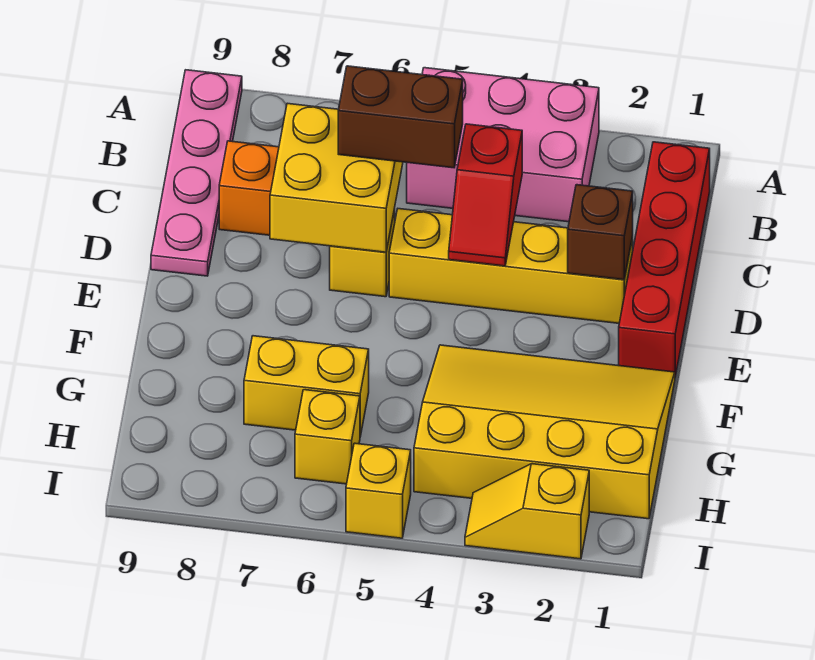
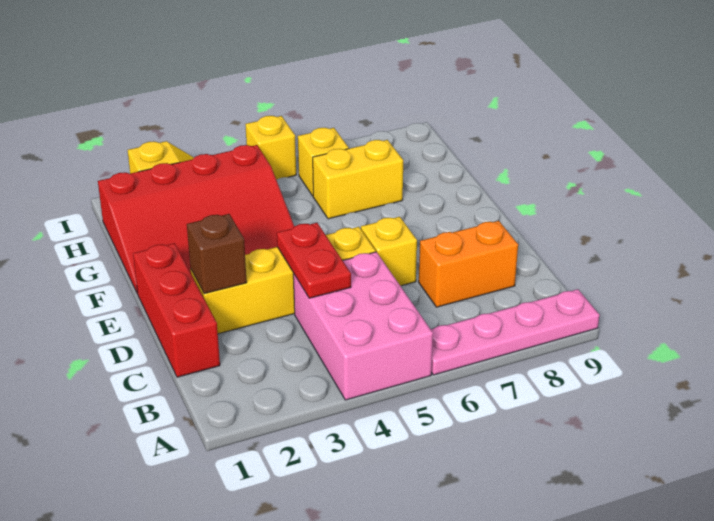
pink 2x3 brick [407,68,599,222] -> pink 2x3 brick turned to [293,252,433,400]
pink 1x4 plate [151,70,242,276] -> pink 1x4 plate turned to [431,289,599,375]
red 1x4 brick [619,142,710,377] -> red 1x3 brick [133,243,220,377]
red 1x2 slope [449,124,522,266] -> red 1x2 plate [277,223,351,298]
brown 1x2 brick [338,66,463,168] -> none
yellow 2x2 brick [270,103,403,252] -> none
yellow 3x4 slope [414,345,675,519] -> red 3x4 slope [98,145,294,294]

